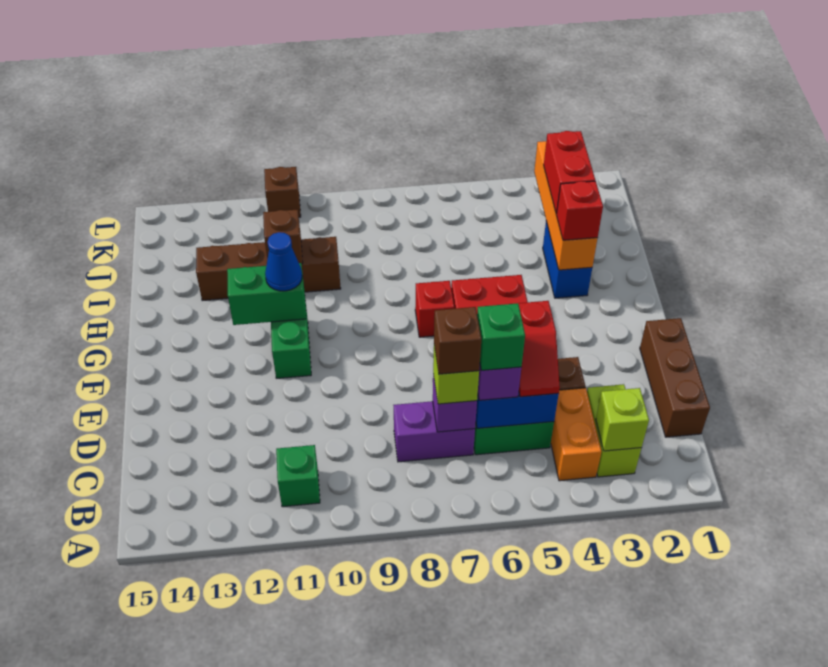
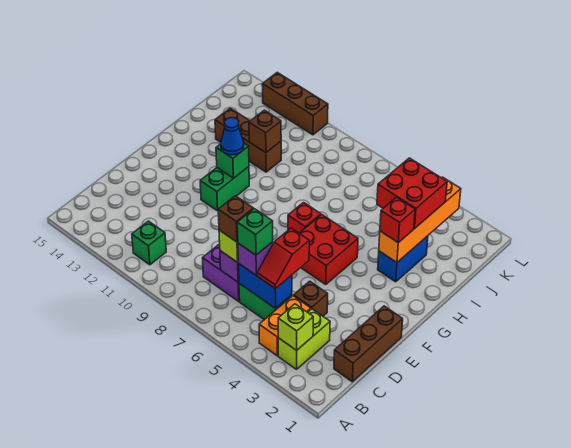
green 1x2 brick [227,263,306,325] -> green 1x1 brick [216,144,249,178]
red 1x2 brick [544,131,595,214] -> red 2x2 brick [377,158,447,228]
brown 1x4 brick [196,237,341,301] -> brown 1x3 brick [215,108,281,172]
brown 1x1 brick [264,167,301,217] -> brown 1x3 brick [262,72,328,135]

